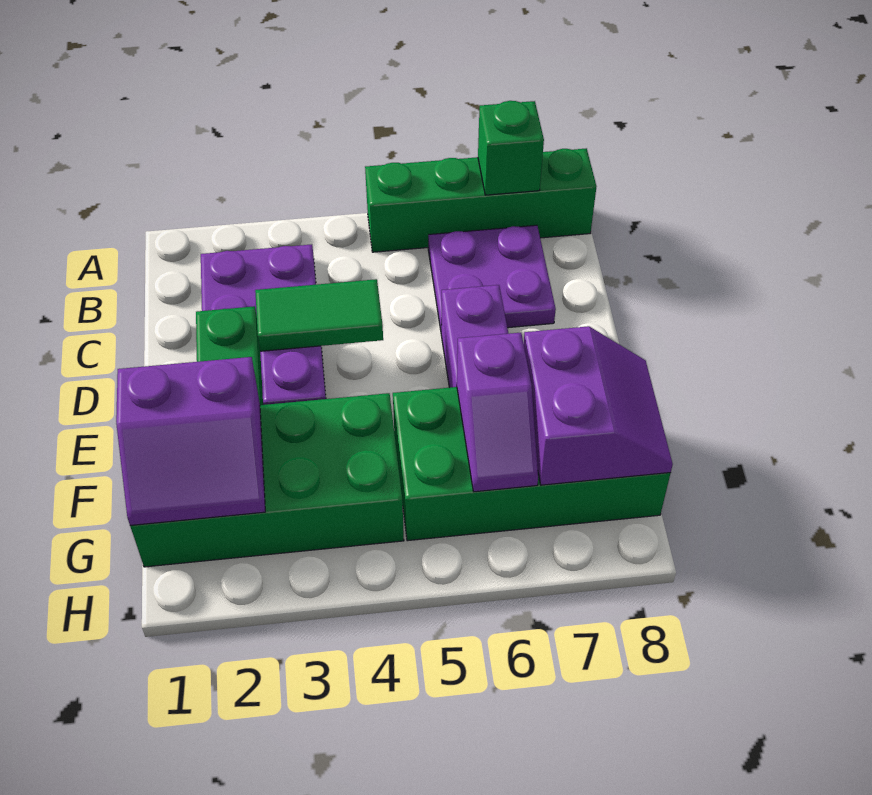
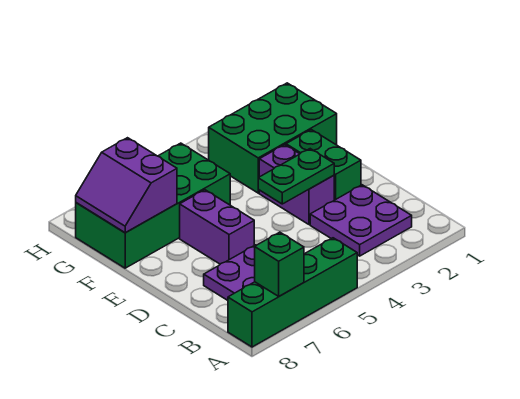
green 1x2 tile [255,279,383,351] -> green 1x2 plate [258,149,334,204]
green 2x4 brick [130,393,404,567] -> green 2x3 brick [209,83,337,193]
purple 2x2 slope [116,357,265,525] -> none
purple 1x2 slope [457,333,538,492] -> none

